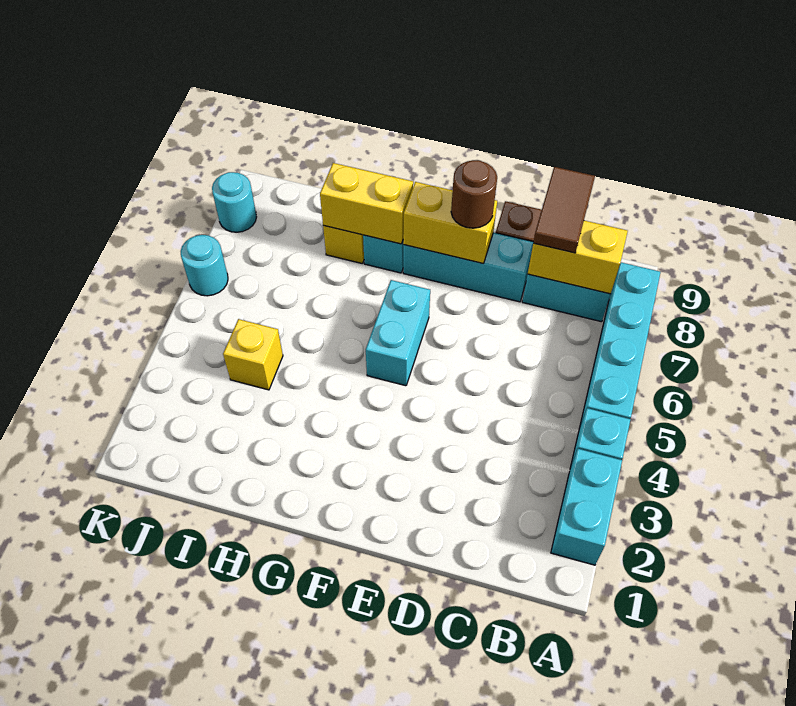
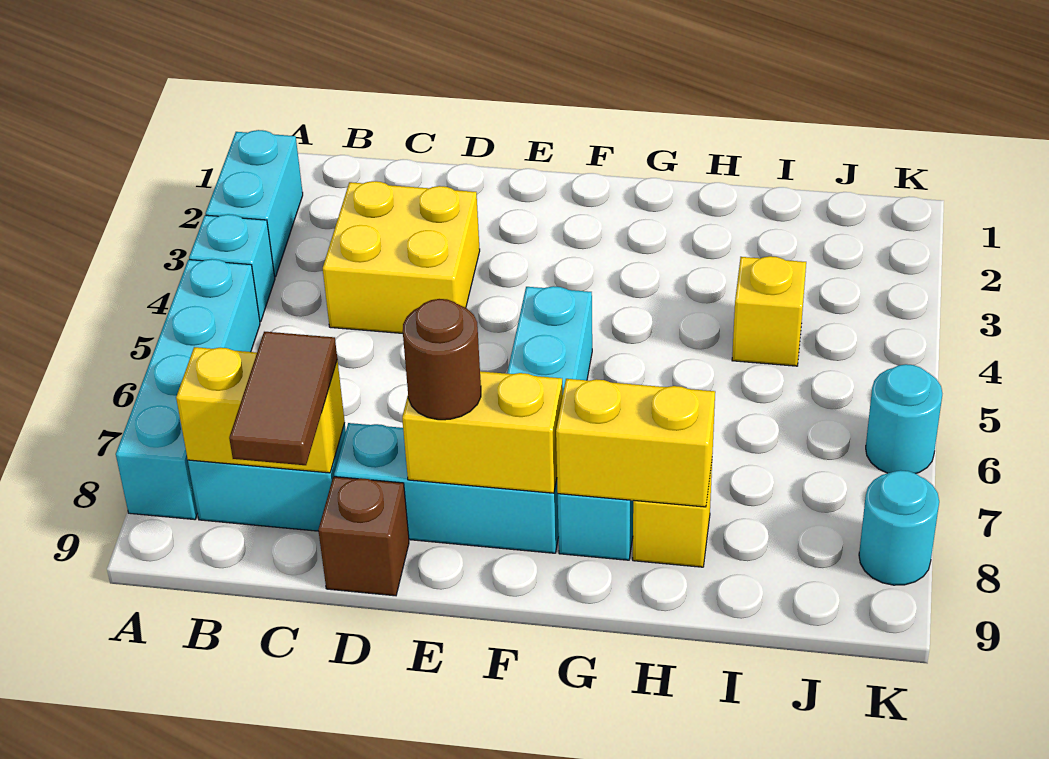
none -> yellow 2x2 brick [323,181,480,333]

